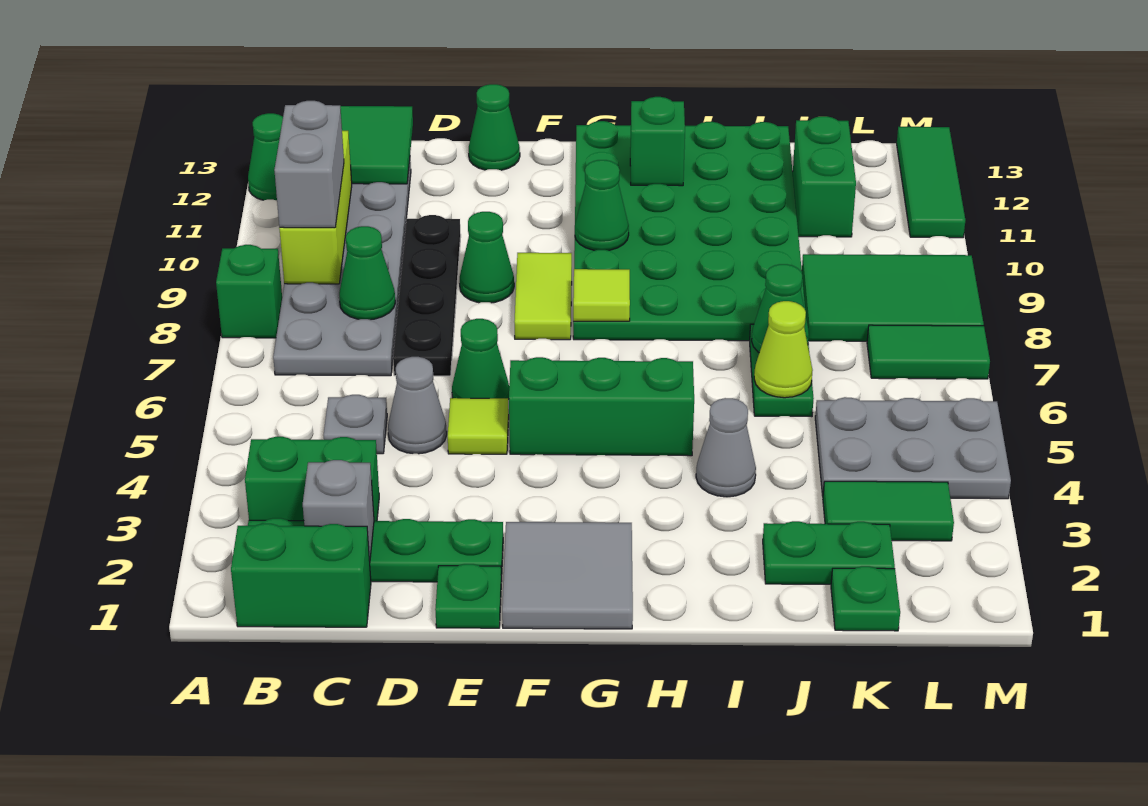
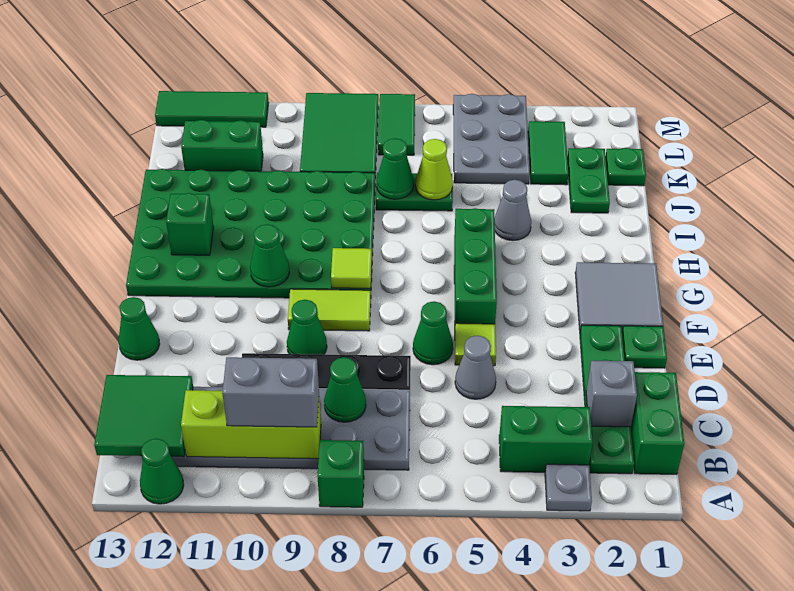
green 1x2 brick [245,437,379,521] -> green 1x2 brick turned to [499,406,592,472]
grey 1x1 plate [324,395,387,454] -> grey 1x1 plate moved to [545,464,592,511]

